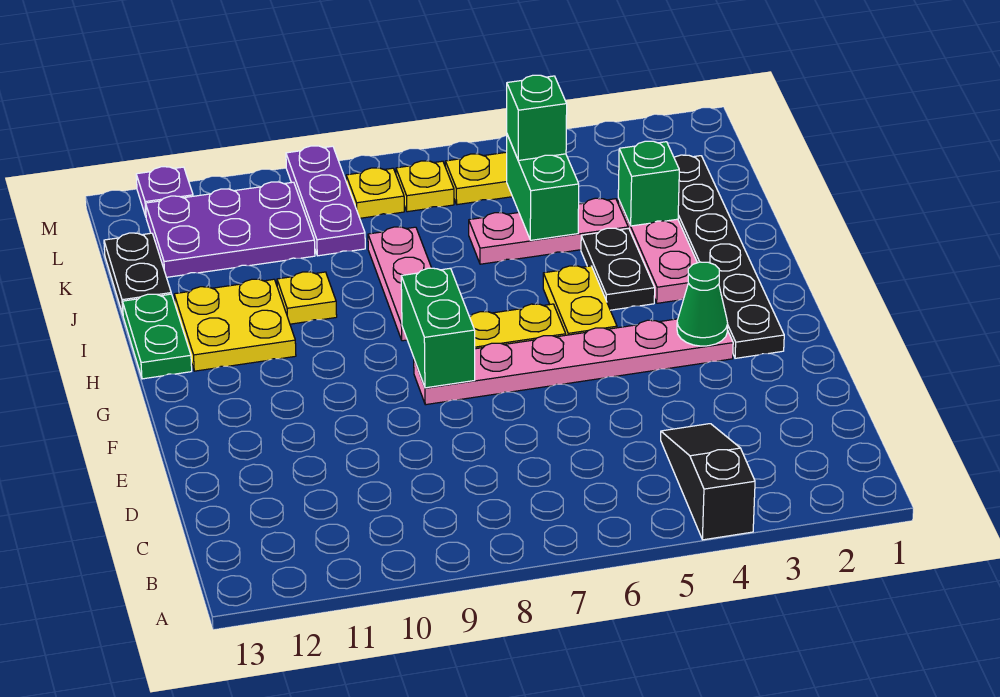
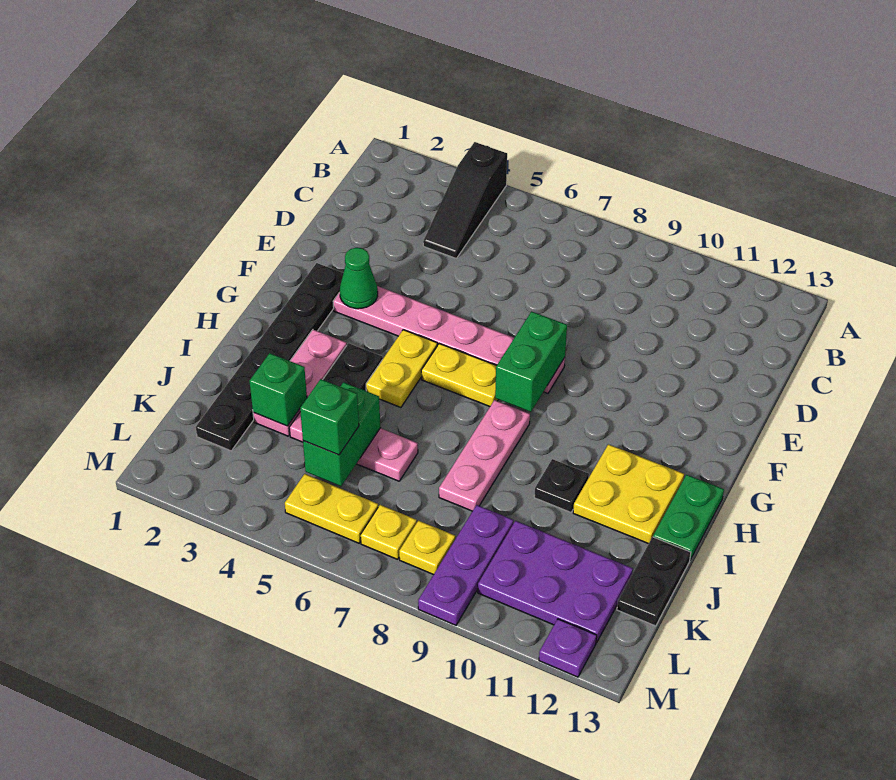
yellow 1x1 plate [277,272,337,324] -> black 1x1 plate [534,459,589,512]

